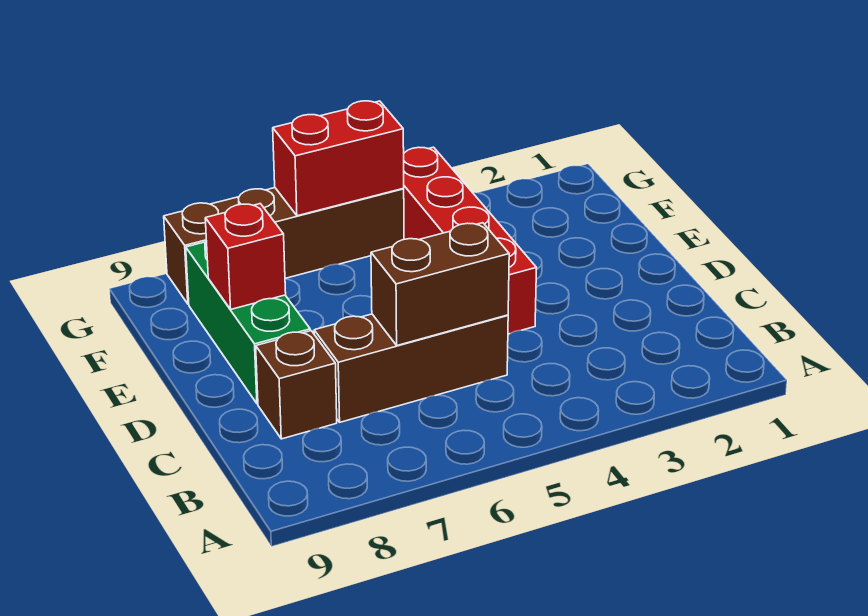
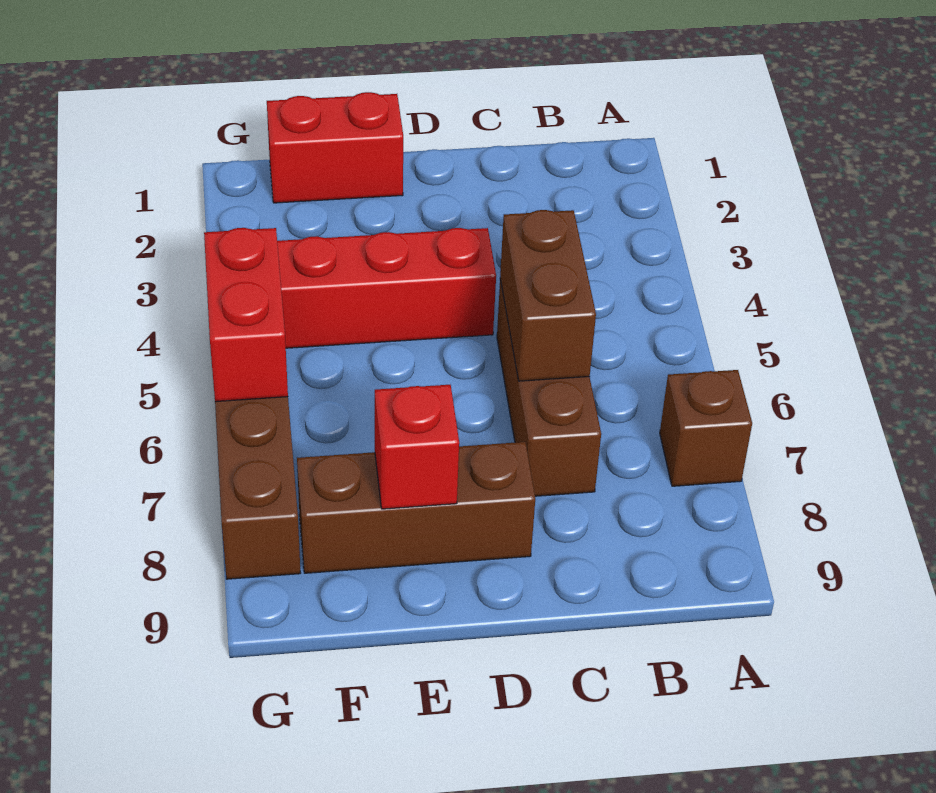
brown 1x1 brick [256,331,337,439] -> brown 1x1 brick moved to [660,370,752,486]
green 1x3 brick [186,241,310,404] -> brown 1x3 brick [297,442,535,573]
none -> red 1x2 brick [267,92,403,203]

